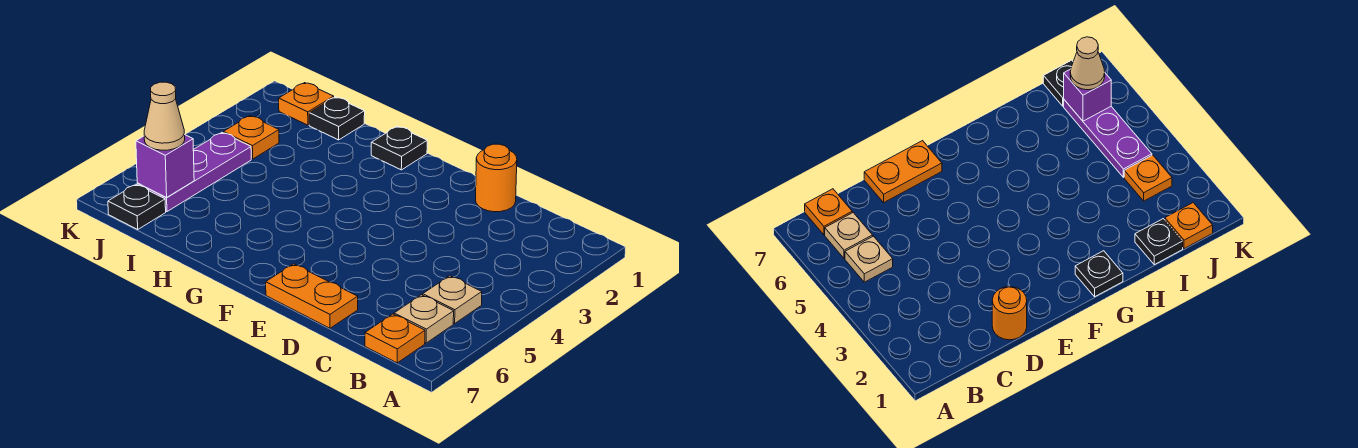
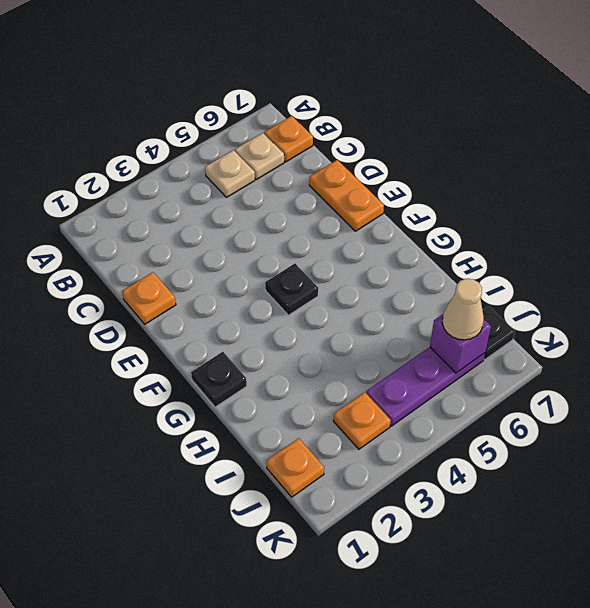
orange 1x1 round brick [476,144,517,212] -> orange 1x1 plate [122,272,176,324]
black 1x1 plate [309,97,365,140] -> black 1x1 plate moved to [265,264,318,315]

